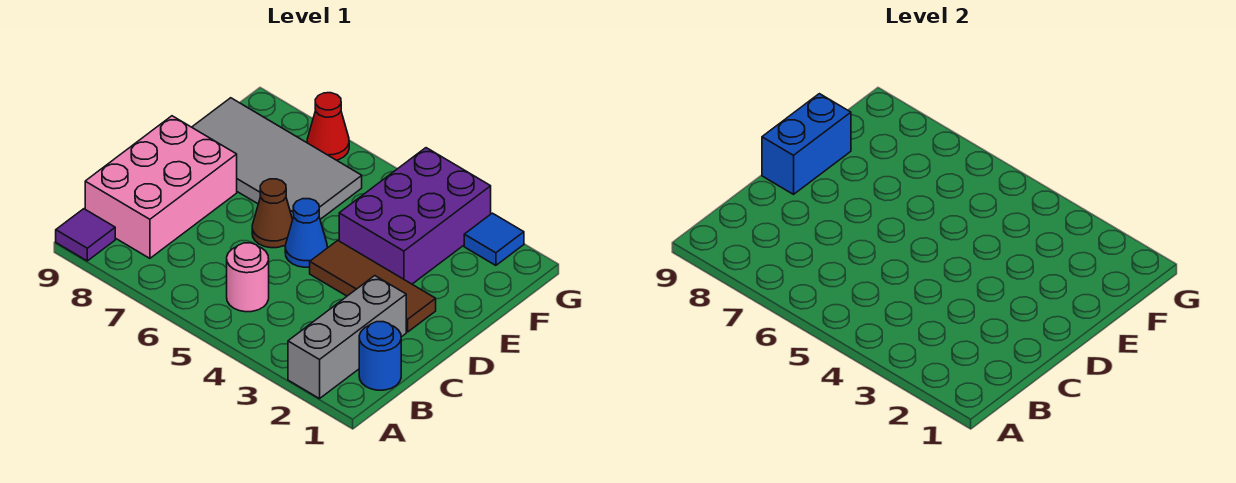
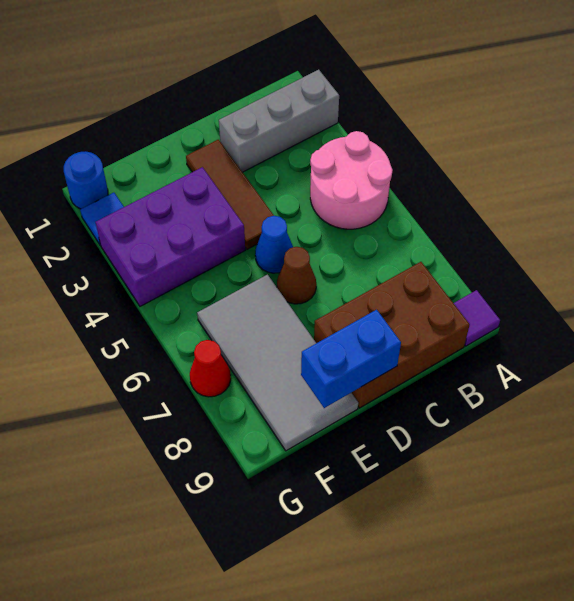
blue 1x1 round brick [359,322,401,390] -> blue 1x1 round brick moved to [64,151,108,209]
pink 1x1 round brick [227,243,269,312] -> pink 2x2 round brick [310,131,392,229]
pink 2x3 brick [85,116,237,258] -> brown 2x3 brick [314,262,470,408]

